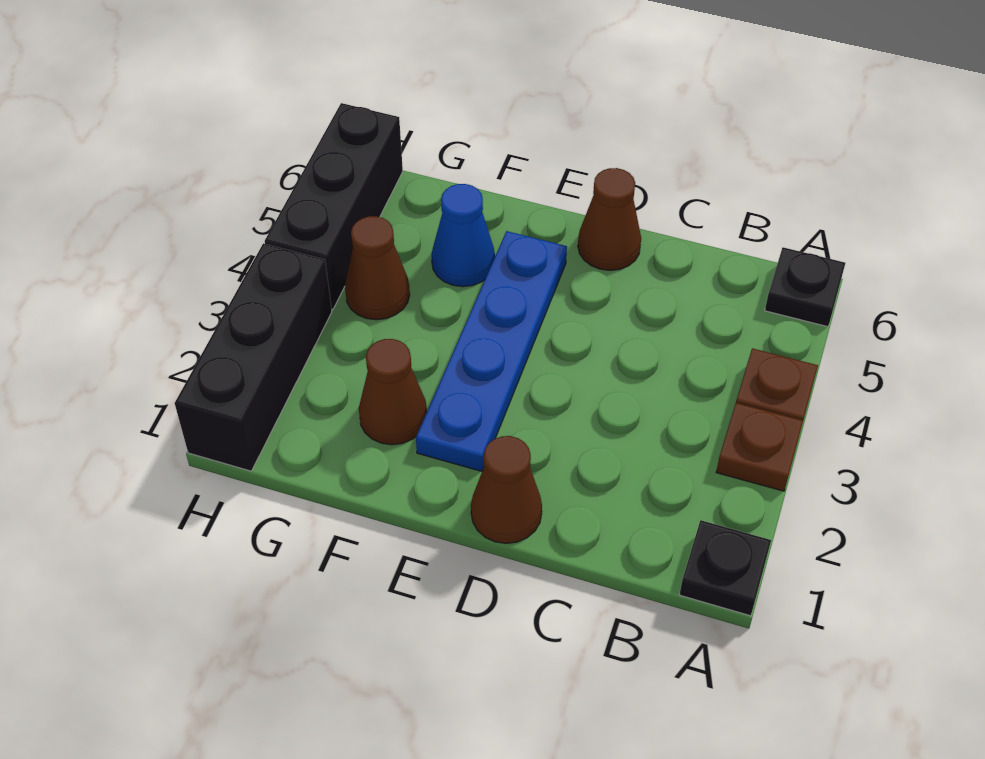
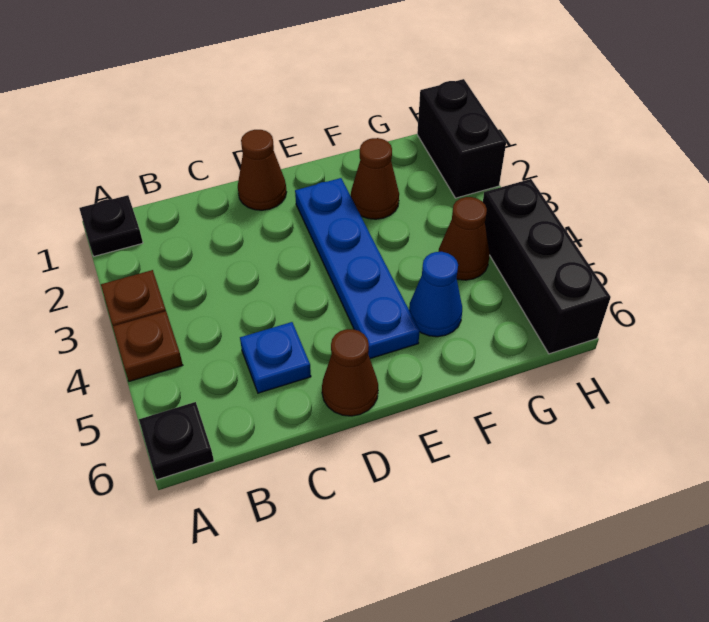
none -> blue 1x1 plate [240,322,311,393]
black 1x3 brick [175,243,332,471] -> black 1x2 brick [417,79,506,198]

